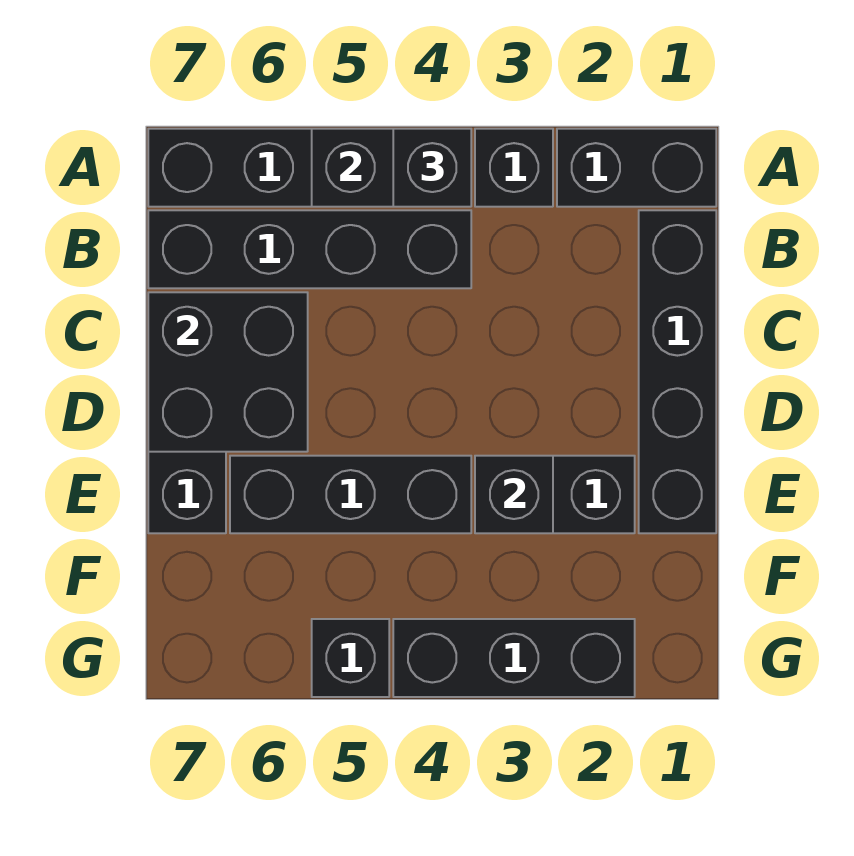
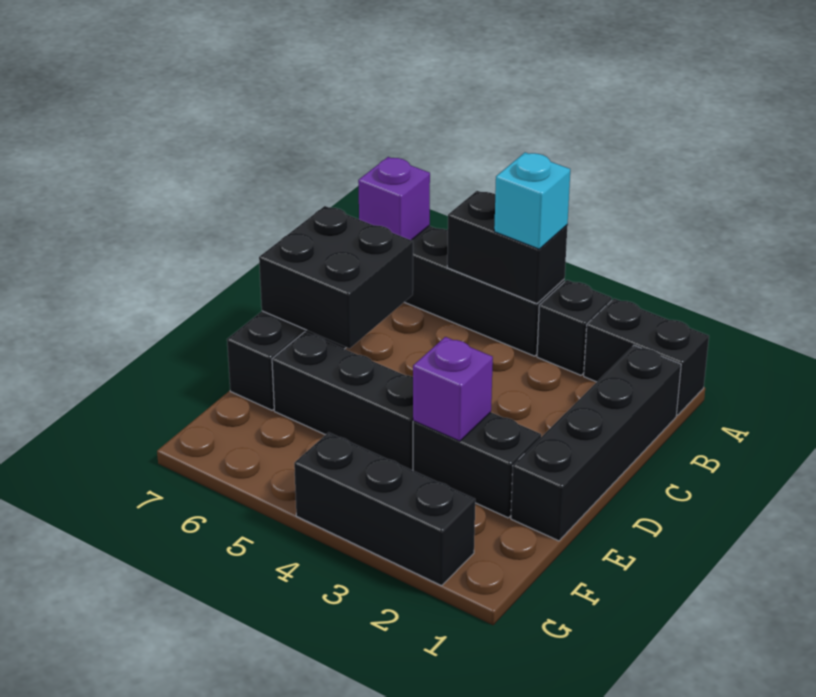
black 1x1 brick [393,129,471,207] -> cyan 1x1 brick [494,152,570,249]
none -> purple 1x1 brick [358,157,430,240]
black 1x4 brick [148,210,471,288] -> none
black 1x1 brick [475,456,553,533] -> purple 1x1 brick [413,337,493,441]
black 1x1 brick [312,619,389,697] -> none

